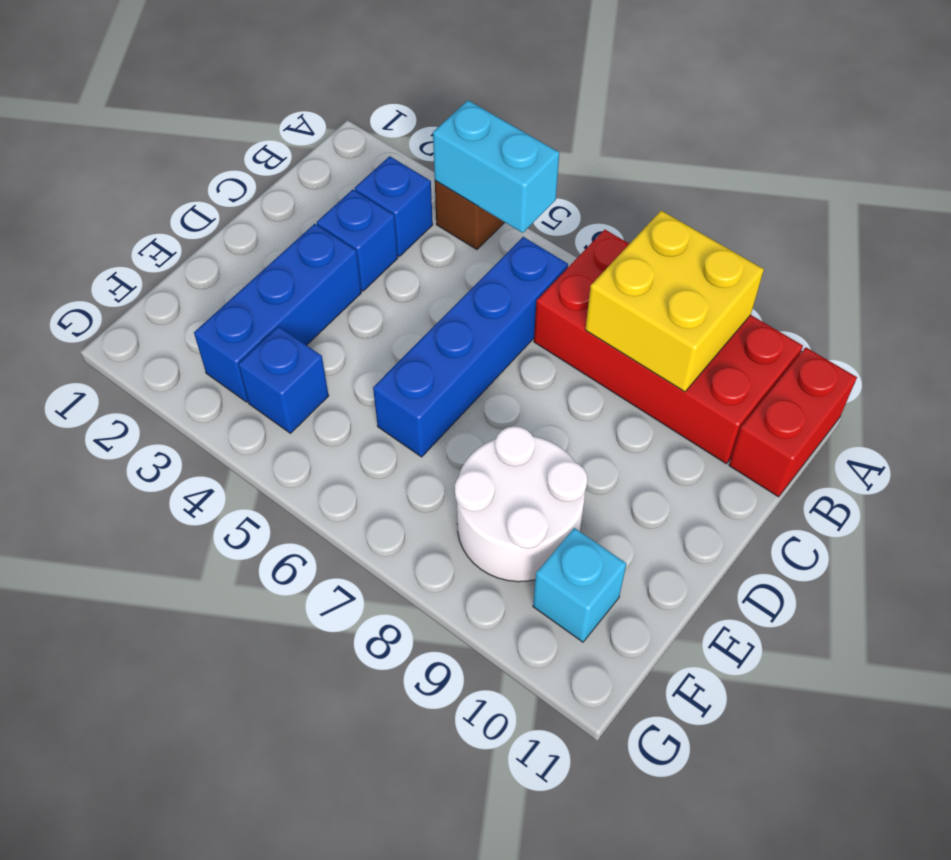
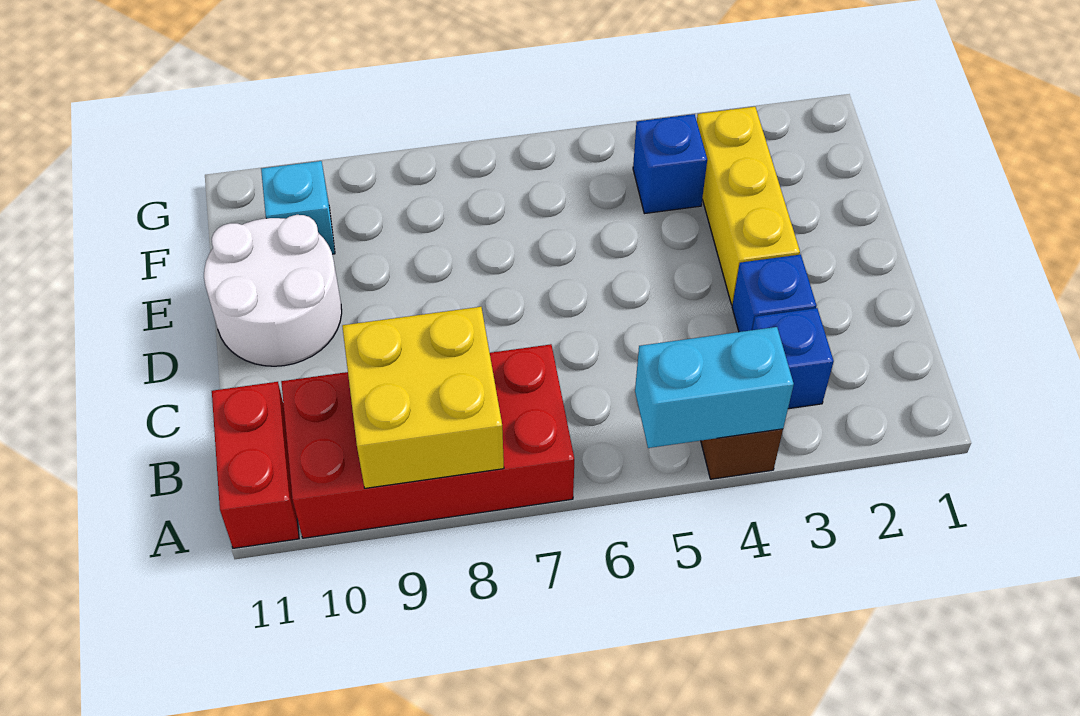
blue 1x4 brick [373,237,568,457] -> none
blue 1x3 brick [194,224,361,402] -> yellow 1x3 brick [697,107,800,305]
white 2x2 round brick [455,426,587,582] -> white 2x2 round brick moved to [204,215,342,366]

